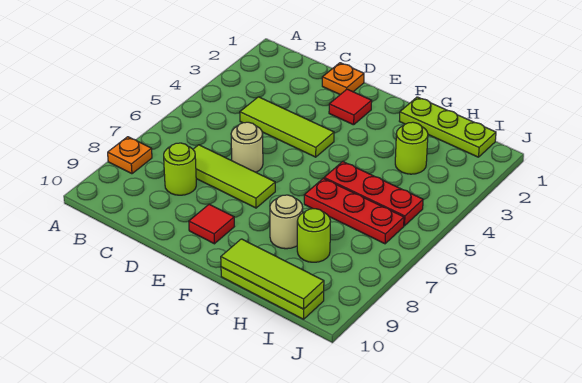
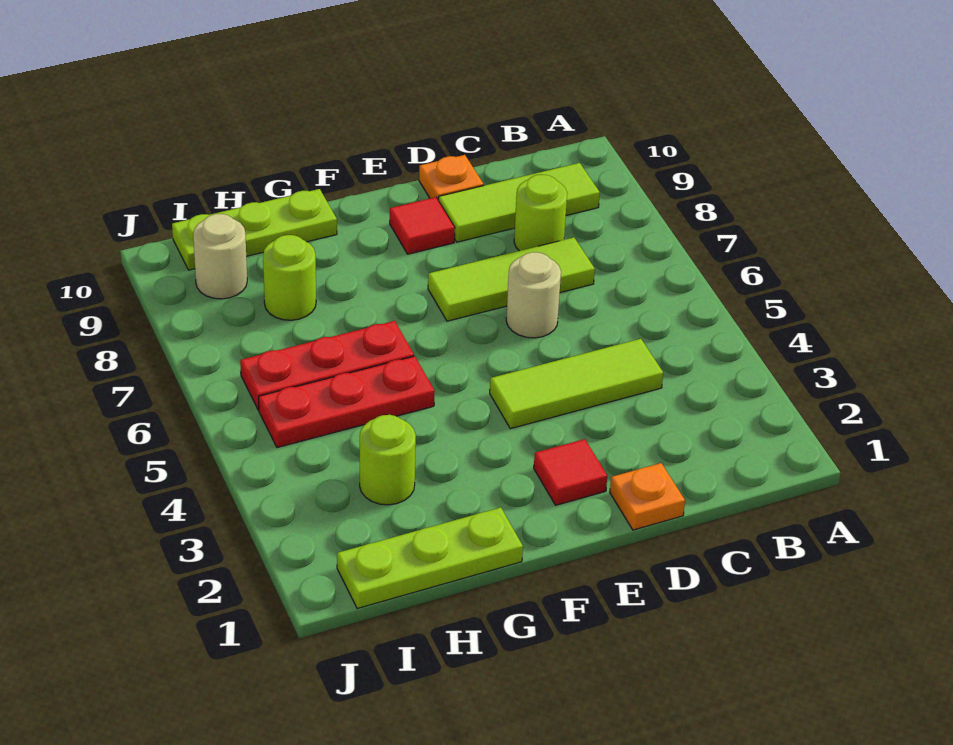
orange 1x1 plate [108,137,152,174] -> orange 1x1 plate moved to [419,155,484,199]
tan 1x1 round brick [270,195,303,249] -> tan 1x1 round brick moved to [193,214,247,299]
lime 1x3 tile [221,239,324,309] -> lime 1x3 tile moved to [438,163,600,242]

